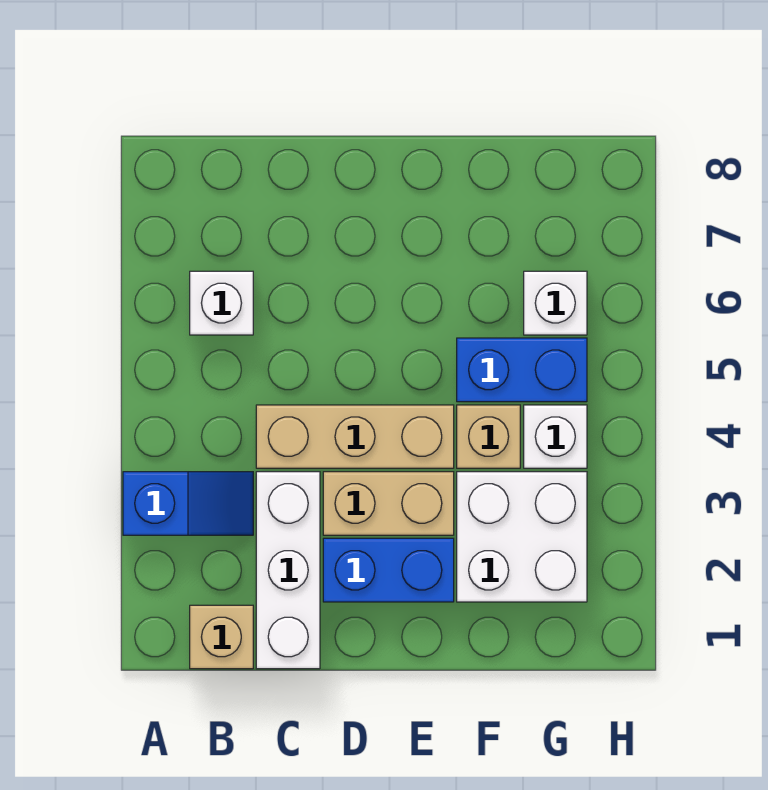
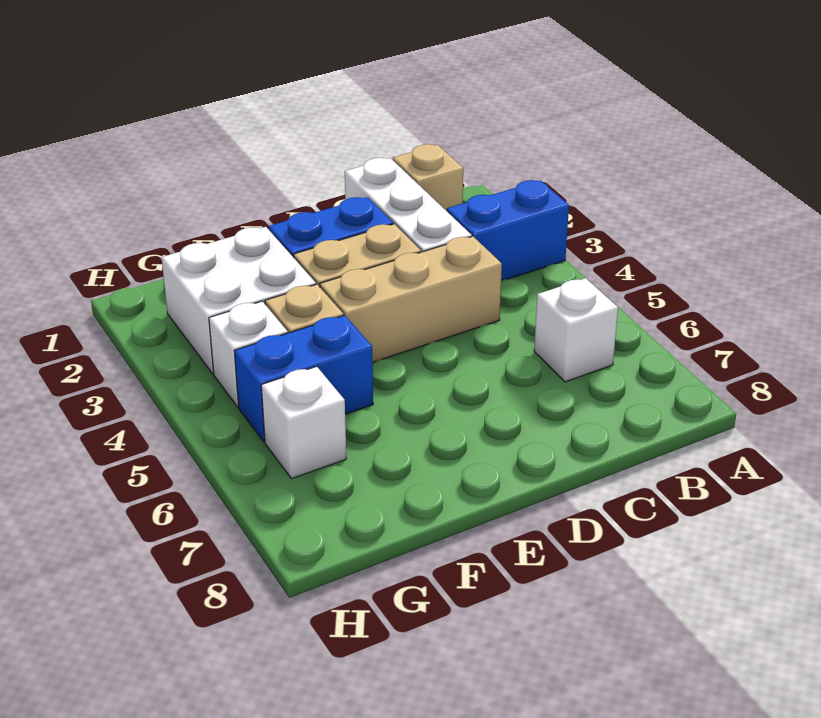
blue 1x2 slope [123,472,253,535] -> blue 1x2 brick [447,180,569,281]

